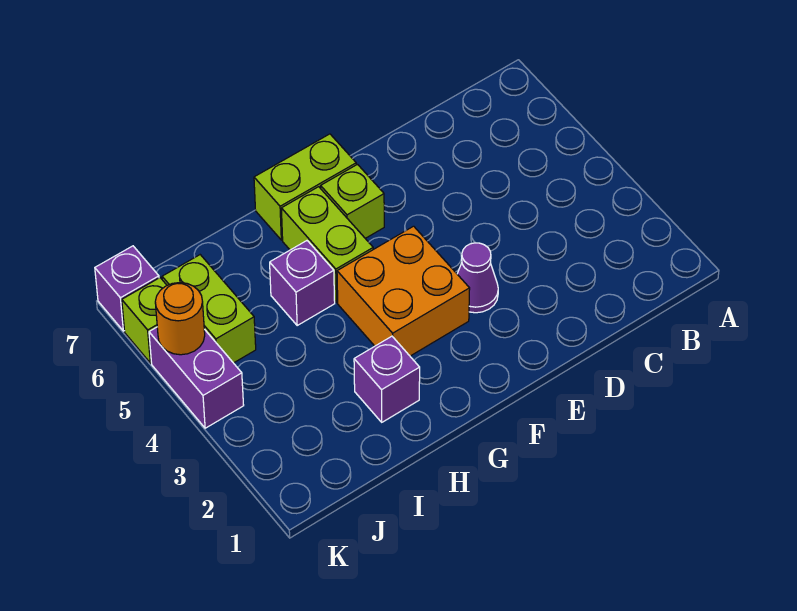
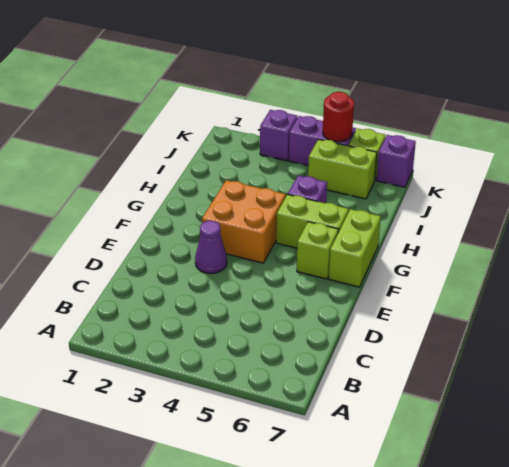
purple 1x1 brick [354,336,420,422] -> purple 1x1 brick moved to [260,110,297,161]
orange 1x1 round brick [155,283,205,355] -> red 1x1 round brick [323,92,354,142]

